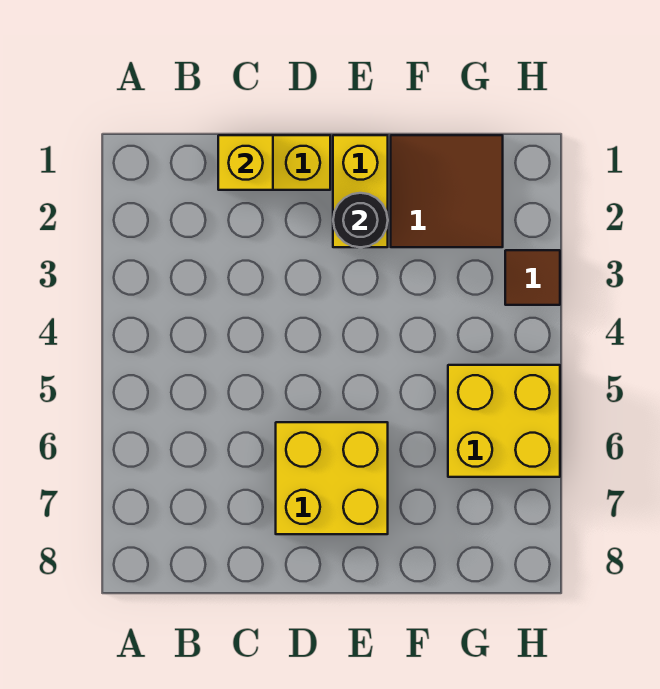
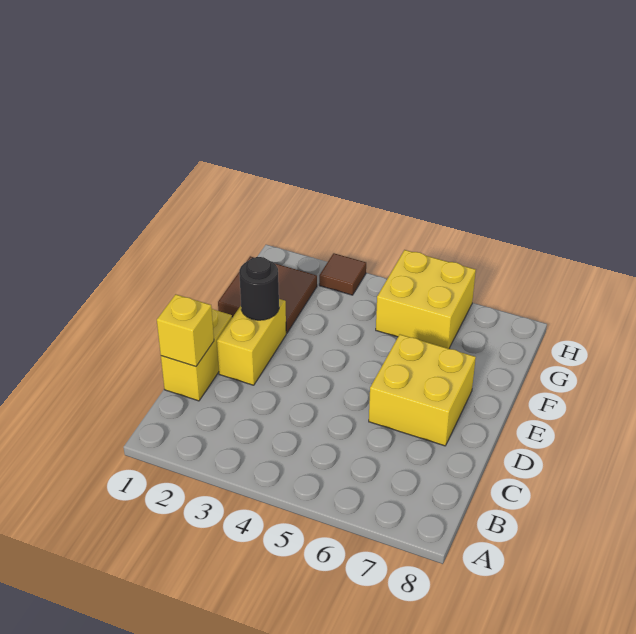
yellow 1x2 brick [333,135,388,247] -> yellow 1x2 brick turned to [217,299,286,385]

